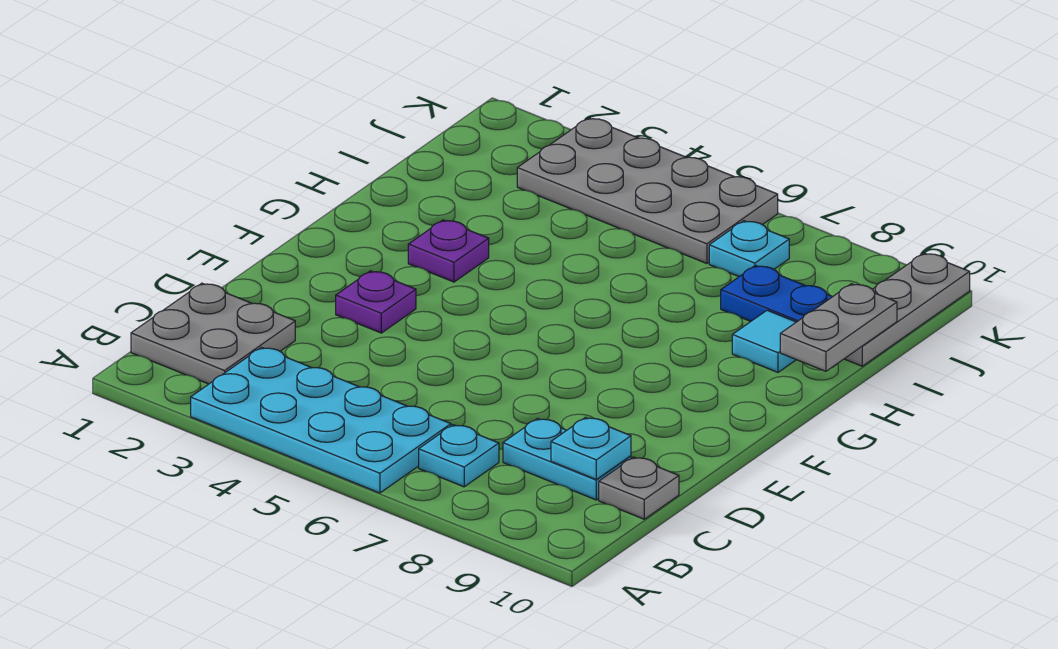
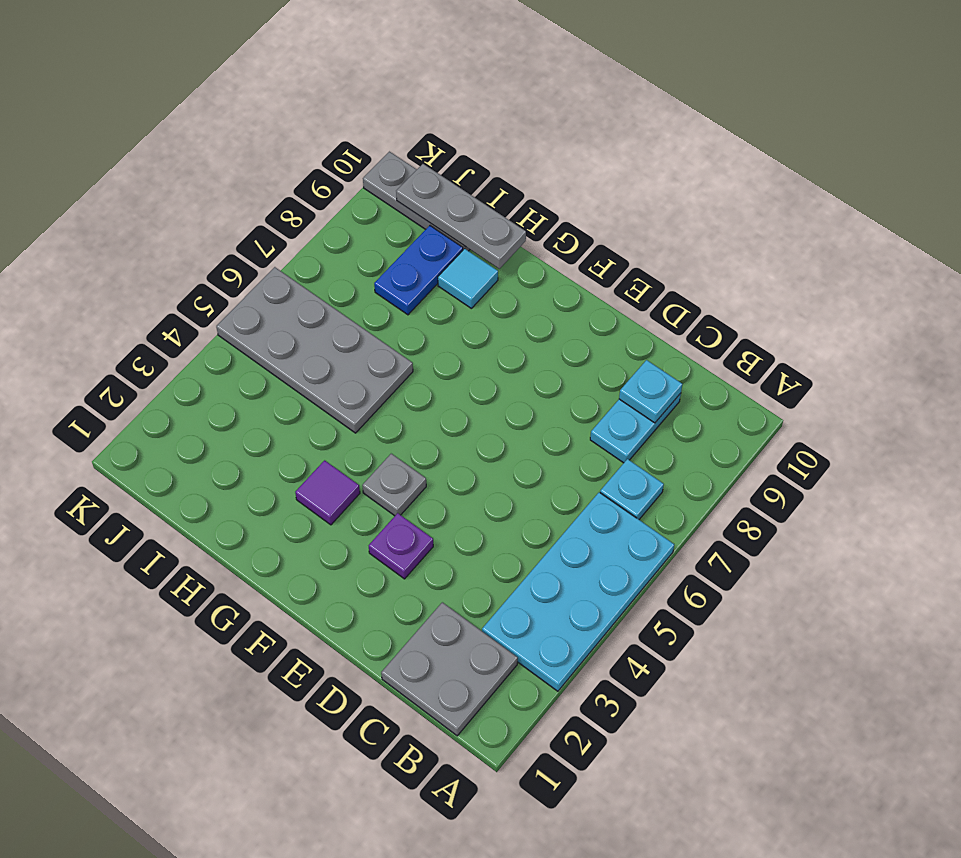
grey 1x1 plate [599,457,679,519] -> grey 1x1 plate moved to [362,454,426,516]
purple 1x1 plate [408,220,489,282] -> purple 1x1 tile [295,460,360,525]
grey 1x2 plate [780,284,897,371] -> grey 1x3 plate [396,164,526,269]
grey 2x4 plate [517,118,778,264] -> grey 2x4 plate turned to [216,267,413,433]
cyan 1x1 plate [709,221,789,277] -> none

